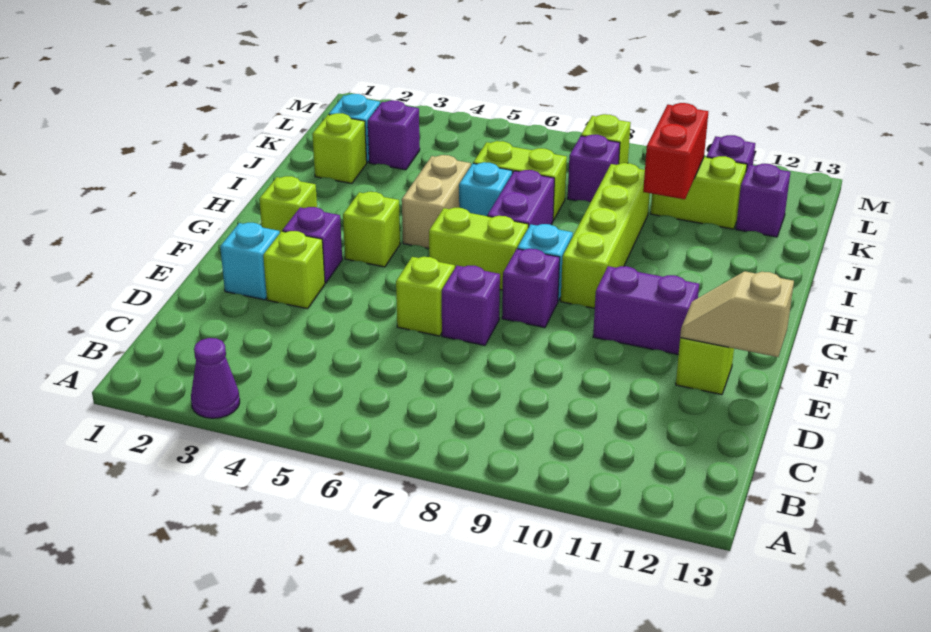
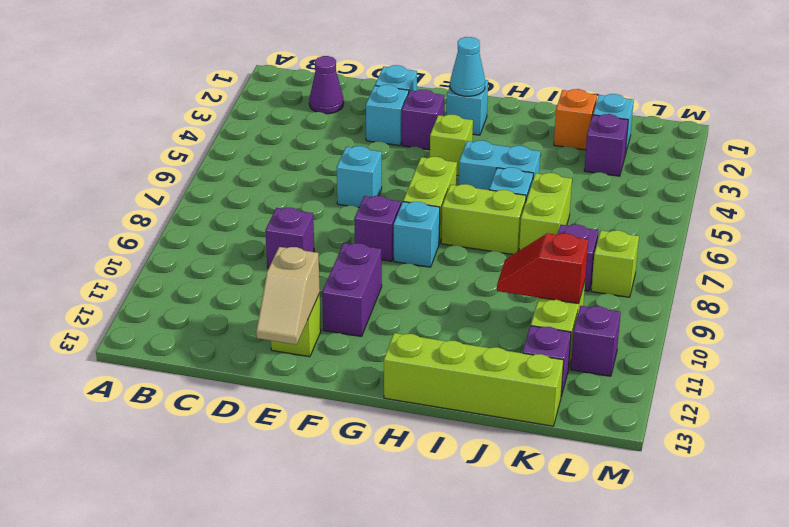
purple 1x1 cone [191,338,240,418] -> purple 1x1 cone moved to [309,56,344,114]
lime 1x1 brick [263,231,325,309] -> cyan 1x1 brick [366,85,409,146]
lime 1x1 brick [396,257,455,336] -> cyan 1x1 brick [337,146,382,207]
purple 1x1 brick [442,266,500,345] -> purple 1x1 brick moved to [265,208,314,268]
tan 1x2 slope [680,271,794,357] -> tan 1x2 slope turned to [256,247,320,345]
lime 1x1 brick [259,176,317,232] -> cyan 1x1 brick [446,80,488,135]
none -> cyan 1x1 cone [450,37,485,96]
lime 1x4 brick [561,163,650,308] -> lime 1x4 brick moved to [384,333,564,426]
tan 1x2 brick [402,155,471,248] -> cyan 1x2 brick [459,140,540,190]
purple 1x2 brick [487,170,554,228] -> lime 1x2 brick [441,184,526,254]
lime 1x1 brick [312,113,367,183] -> orange 1x1 brick [554,89,597,150]
red 1x2 brick [643,103,708,199] -> red 1x2 slope [497,233,588,304]

